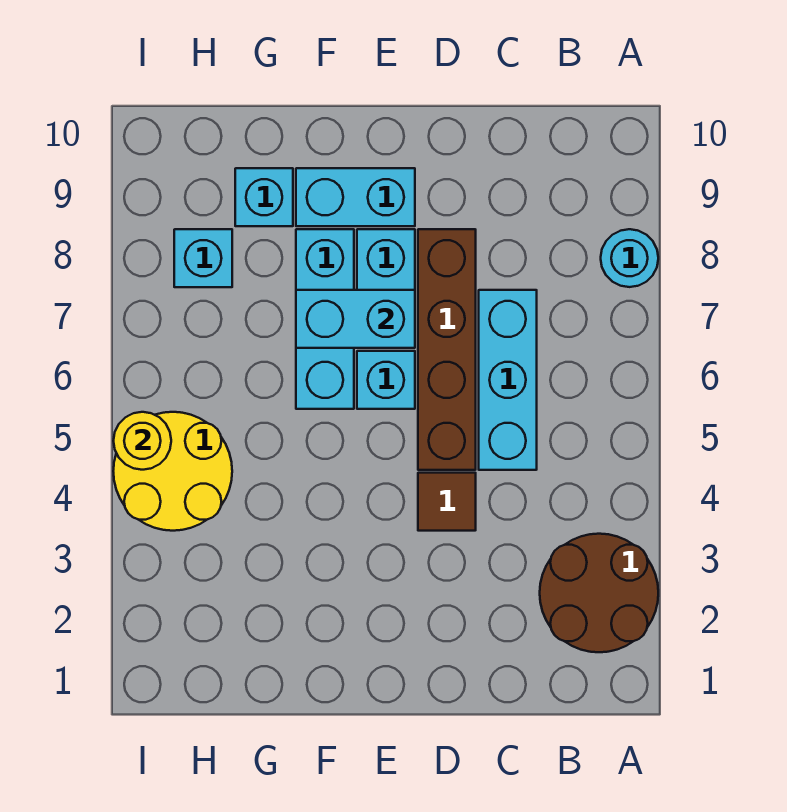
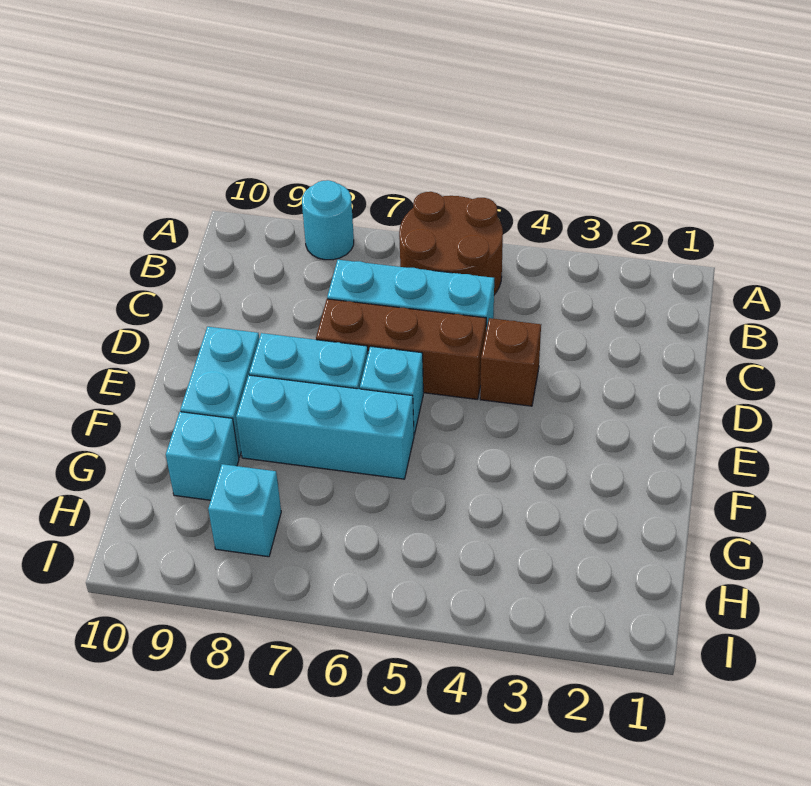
brown 2x2 round brick [540,534,658,652] -> brown 2x2 round brick moved to [399,192,503,295]
brown 1x1 tile [418,473,476,531] -> brown 1x1 brick [480,318,541,406]
brown 1x4 brick [418,229,476,470] -> brown 1x3 brick [316,299,486,399]
cyan 1x2 brick [296,290,415,348] -> none
yellow 2x2 round brick [113,412,232,531] -> none
yellow 1x1 round brick [113,412,171,470] -> none

